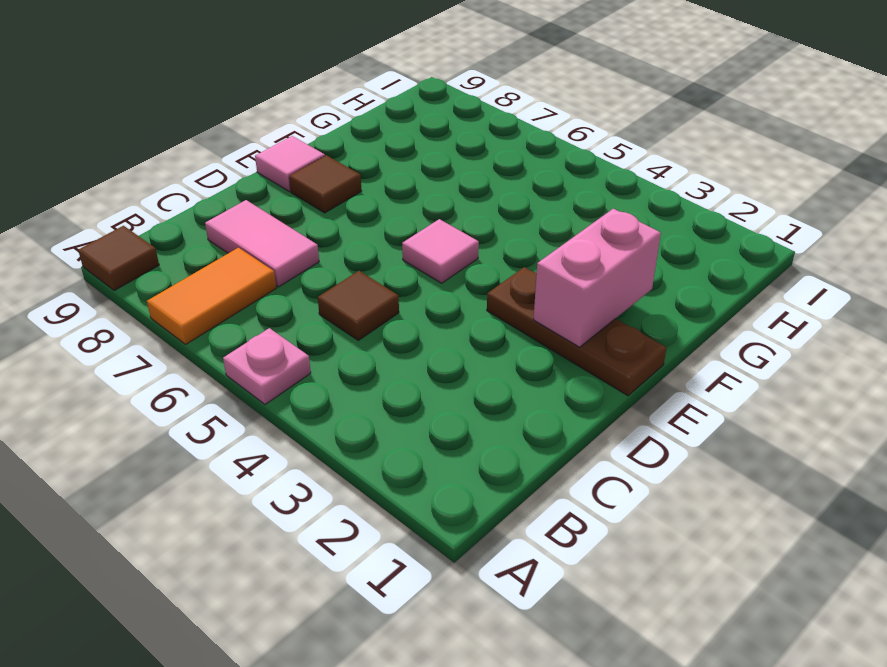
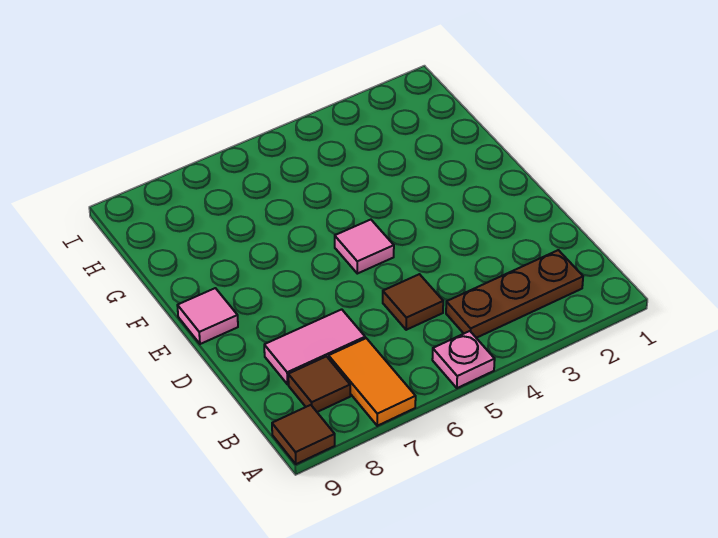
brown 1x3 plate [487,267,667,396] -> brown 1x3 plate moved to [446,250,583,338]
pink 1x2 brick [533,209,661,347] -> none
brown 1x1 tile [289,155,362,213] -> brown 1x1 tile moved to [288,356,350,412]

